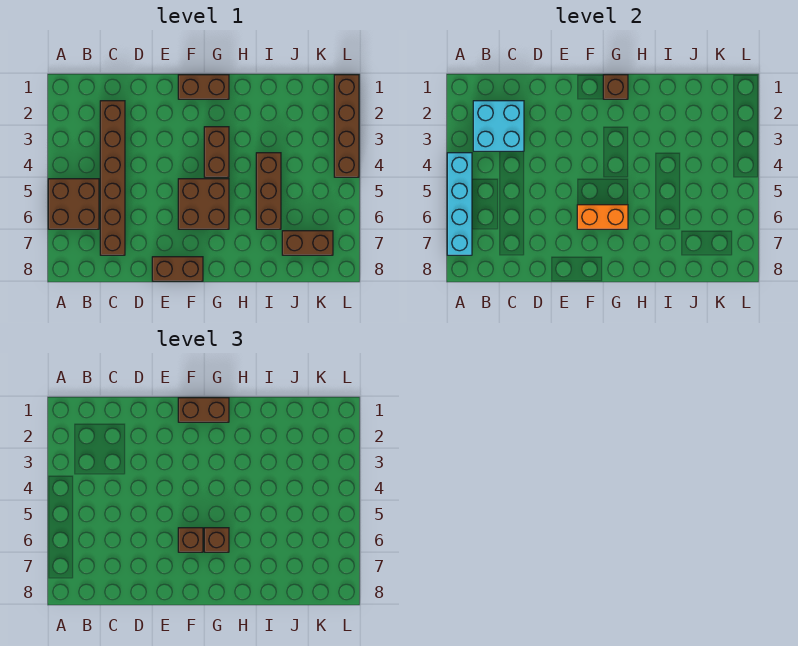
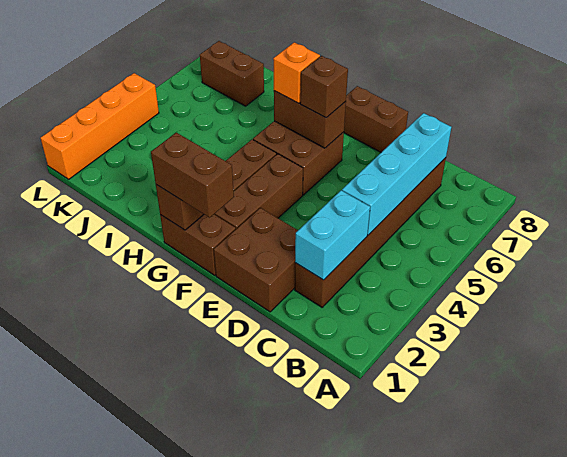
cyan 1x4 brick [447,153,472,255] -> cyan 1x4 brick moved to [342,113,451,235]
brown 2x2 brick [48,179,99,229] -> brown 2x2 brick moved to [214,208,298,312]
cyan 2x2 brick [473,101,524,151] -> cyan 1x2 brick [295,190,370,280]
orange 1x2 brick [577,205,628,229] -> brown 1x2 brick [274,91,346,148]
brown 1x1 brick [204,528,229,552] -> orange 1x1 brick [273,42,320,103]
brown 1x3 brick [256,153,281,229] -> brown 1x3 brick moved to [214,154,303,229]
brown 1x4 brick [334,75,359,177] -> orange 1x4 brick [41,73,159,179]

